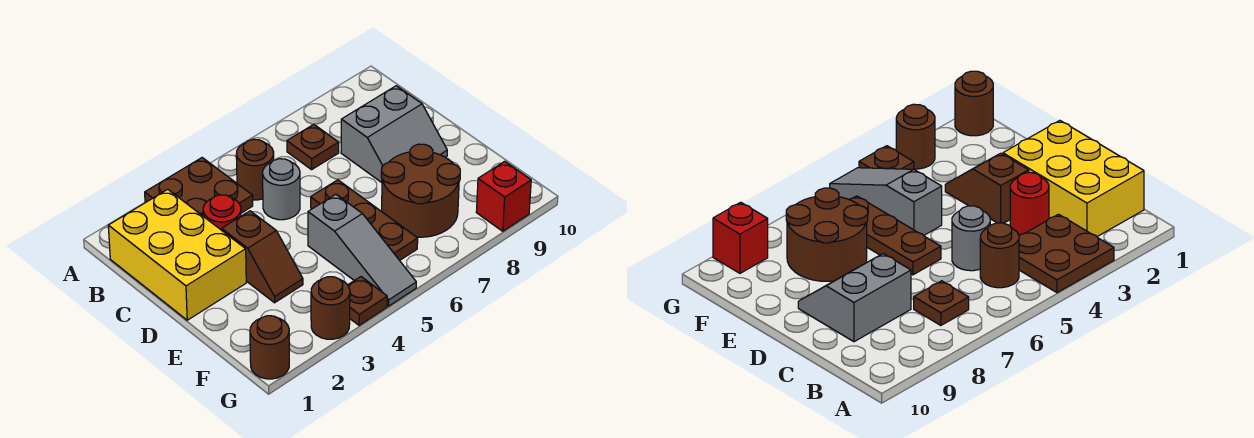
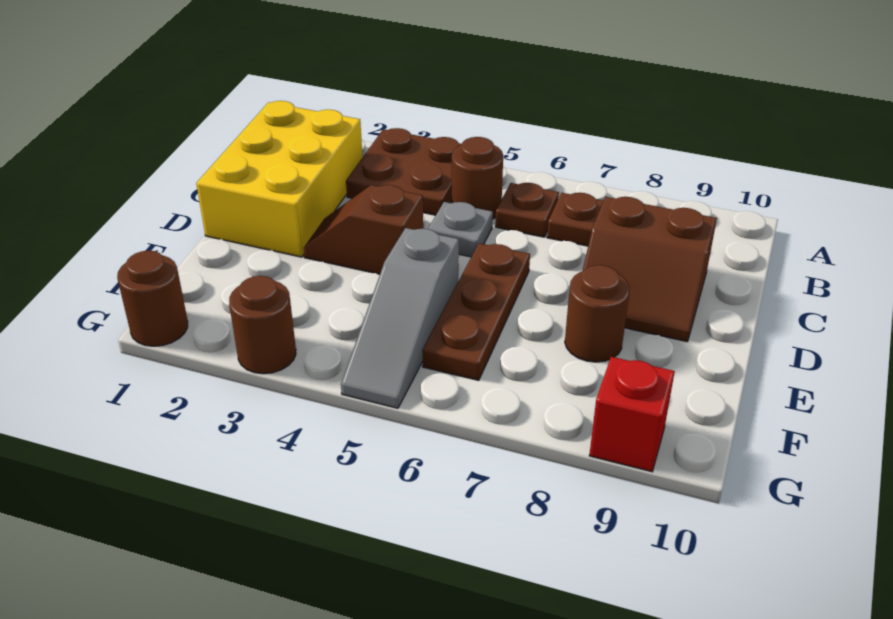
red 1x1 round brick [203,195,241,230] -> none
grey 1x1 round brick [263,159,300,220] -> grey 1x1 plate [428,202,493,257]
grey 2x2 slope [341,86,447,182] -> brown 2x2 slope [583,197,717,342]
brown 1x2 slope [222,211,303,303] -> brown 1x2 slope turned to [303,185,423,274]
brown 2x2 round brick [381,144,460,237] -> brown 1x1 round brick [565,265,630,362]
brown 1x1 plate [348,277,387,325] -> brown 1x1 plate moved to [495,183,559,237]

